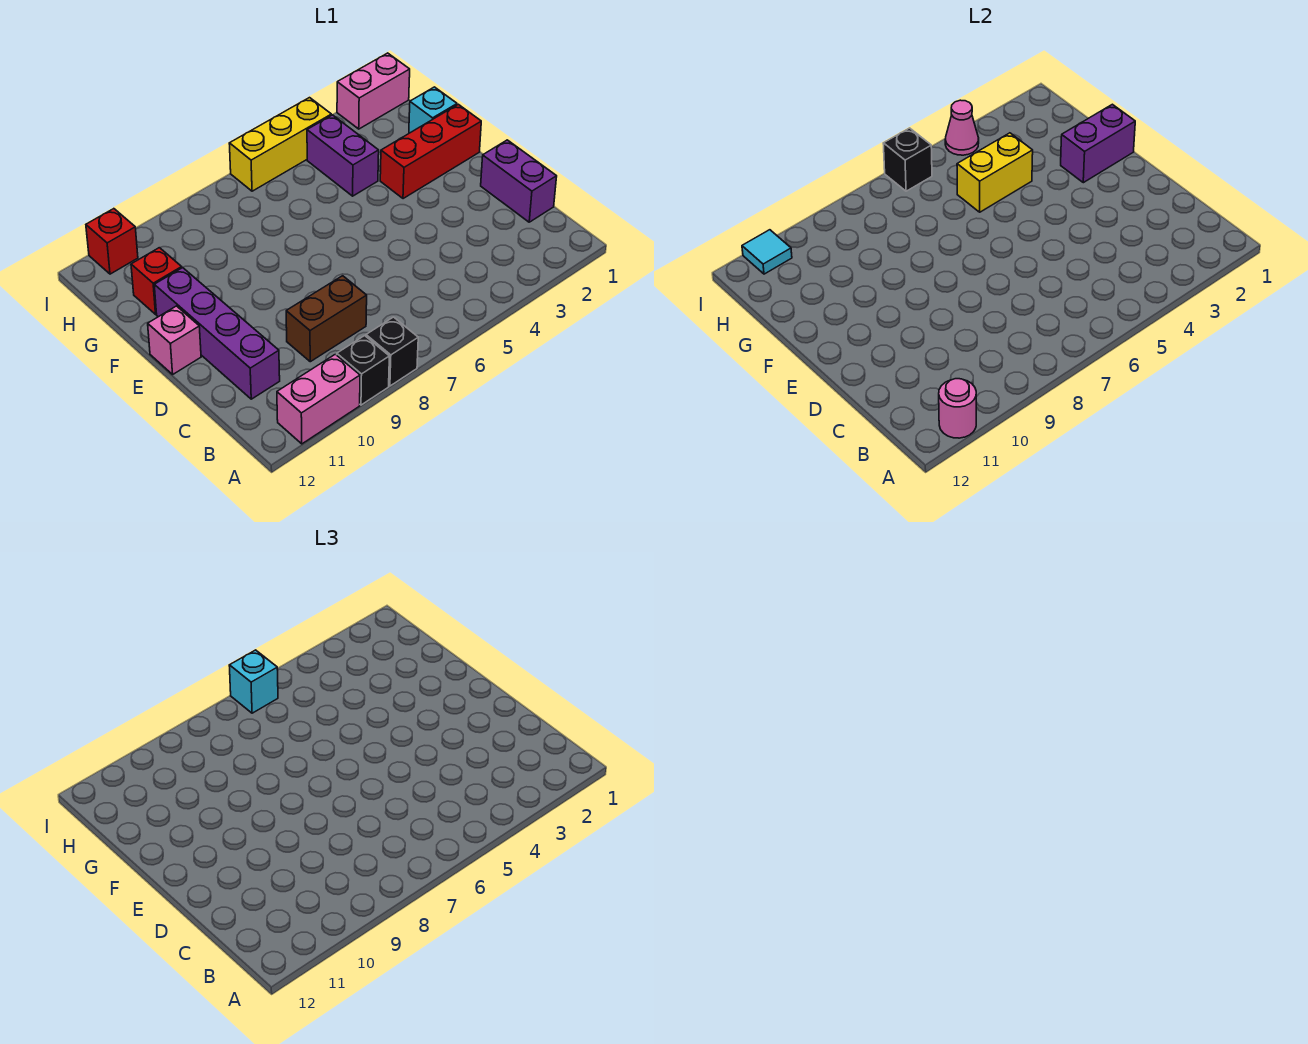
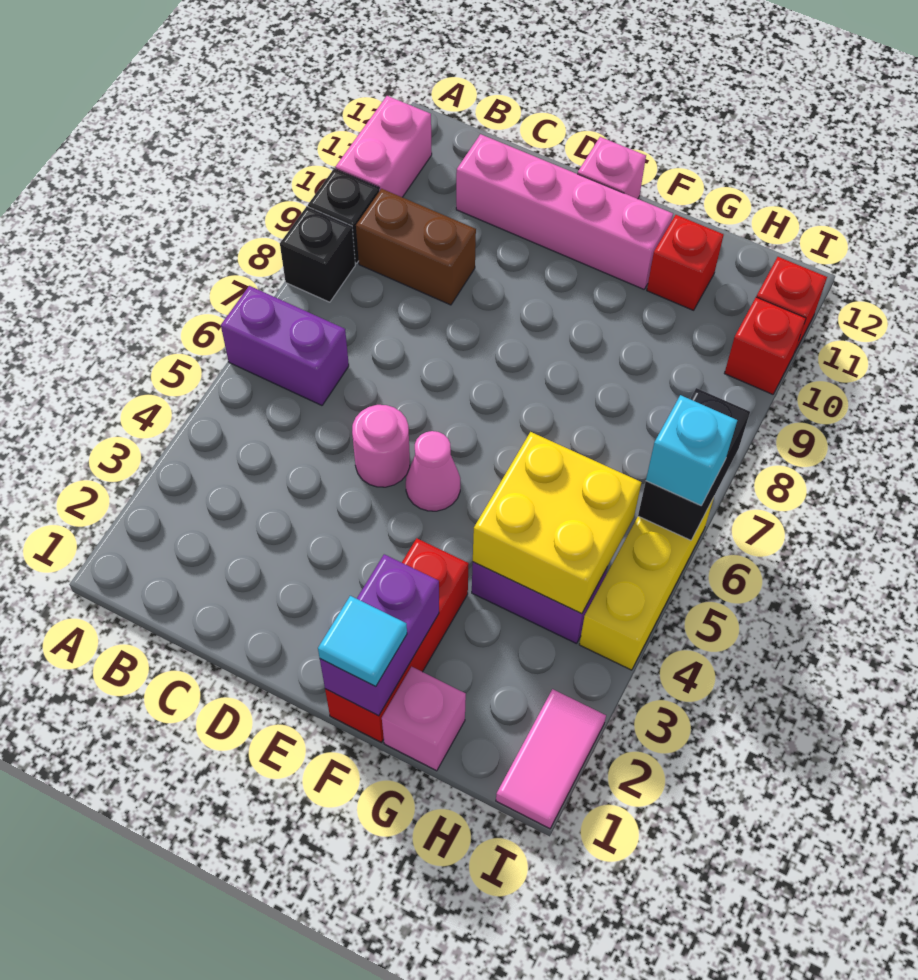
pink 1x1 round brick [939,379,976,438] -> pink 1x1 round brick moved to [352,405,410,487]
purple 1x2 brick [481,140,557,222] -> purple 1x2 brick moved to [221,286,349,405]
brown 1x2 brick [286,276,367,362] -> brown 1x2 brick turned to [356,189,476,305]
purple 1x4 brick [154,268,280,399] -> pink 1x4 brick [456,134,673,289]
cyan 1x1 brick [409,87,457,133] -> pink 1x1 brick [382,667,466,771]
yellow 1x2 brick [957,133,1033,212] -> yellow 2x2 brick [473,432,641,614]
pink 1x2 brick [337,53,410,129] -> pink 1x2 tile [496,689,606,829]
pink 1x1 cone [945,100,979,155] -> pink 1x1 cone moved to [406,431,460,511]
black 1x1 brick [883,128,932,191] -> black 1x2 brick [638,388,750,540]
none -> red 1x1 brick [724,297,806,394]
cyan 1x1 tile [742,230,792,274] -> cyan 1x1 tile moved to [318,596,407,686]

